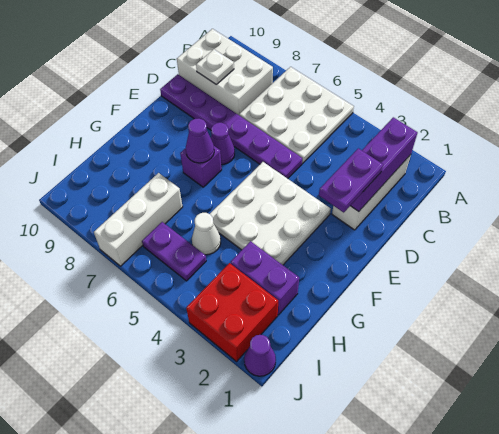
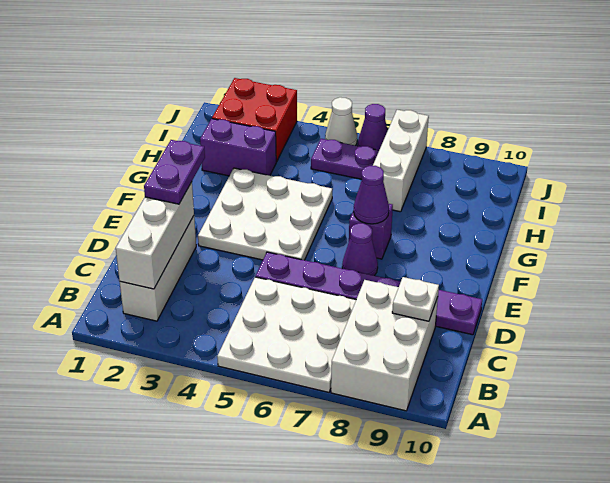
purple 1x3 brick [351,117,418,211] -> white 1x3 brick [116,182,194,289]
white 2x3 brick [177,29,273,115] -> white 2x3 brick turned to [331,280,438,411]
white 1x1 cone [192,213,221,255] -> white 1x1 cone moved to [325,97,357,146]
purple 1x1 cone [244,335,276,376] -> purple 1x1 cone moved to [358,104,388,150]

